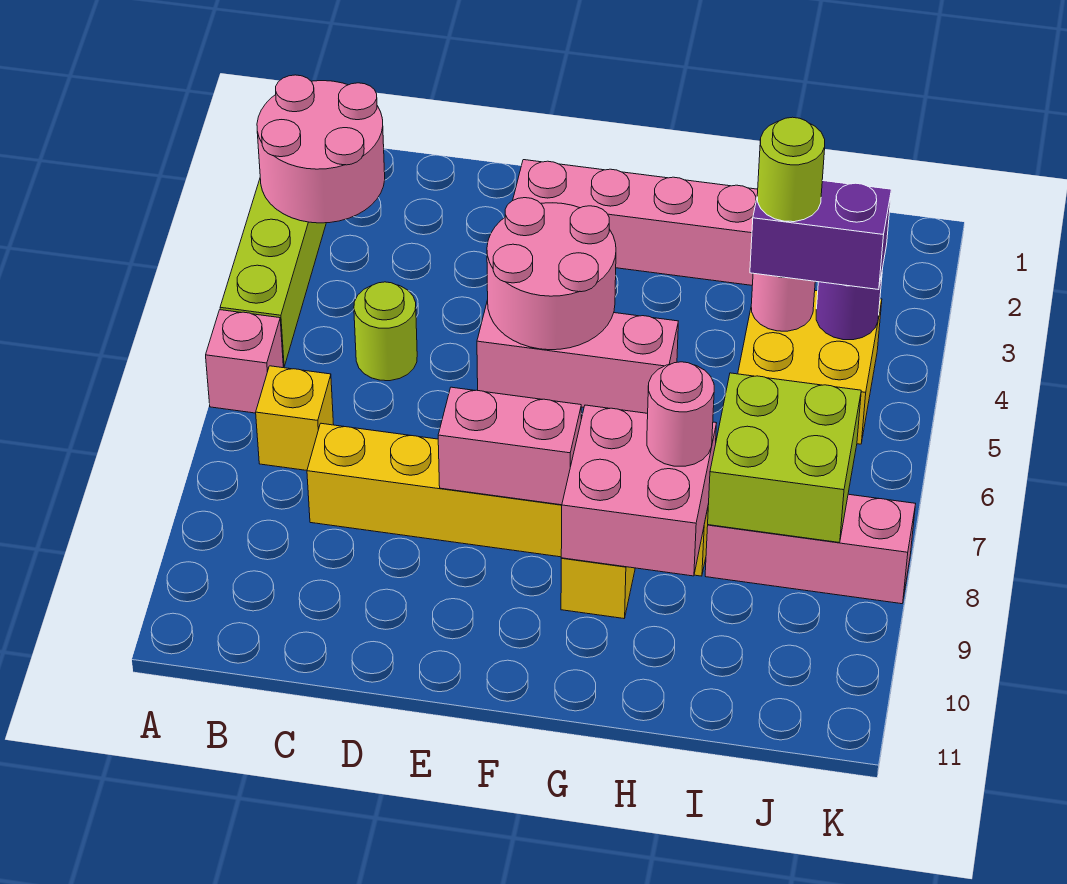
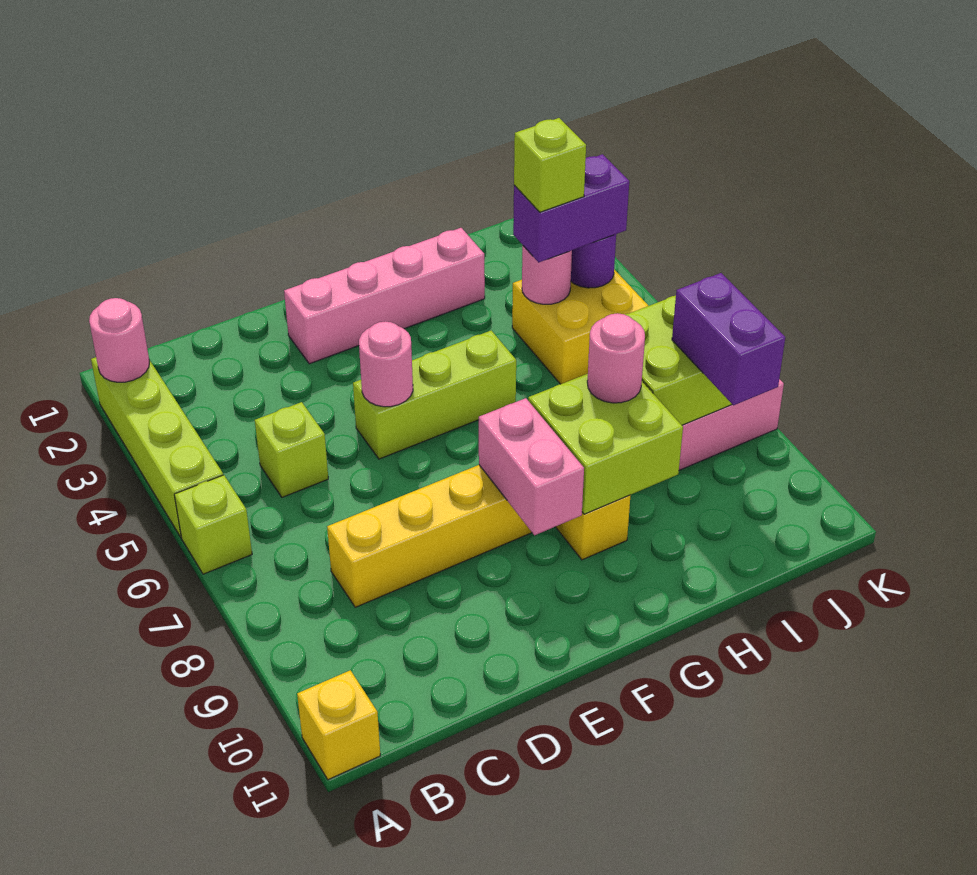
pink 2x2 round brick [257,75,385,223] -> pink 1x1 round brick [89,298,150,382]
pink 1x1 brick [206,310,283,413] -> lime 1x1 brick [174,475,252,574]
yellow 1x1 brick [256,366,334,470] -> yellow 1x1 brick moved to [297,670,380,780]
lime 1x1 round brick [354,282,417,381] -> lime 1x1 brick [255,402,328,497]
pink 2x2 round brick [487,198,616,350] -> pink 1x1 round brick [359,321,413,407]
pink 1x3 brick [477,300,678,413] -> lime 1x3 brick [353,331,516,459]
pink 1x2 brick [438,387,581,505] -> pink 1x2 brick turned to [479,398,584,535]
pink 2x2 brick [561,405,716,576] -> lime 2x2 brick [528,374,683,514]
lime 1x1 round brick [757,117,825,222] -> lime 1x1 brick [514,118,586,212]
none -> purple 1x2 brick [672,273,785,405]

